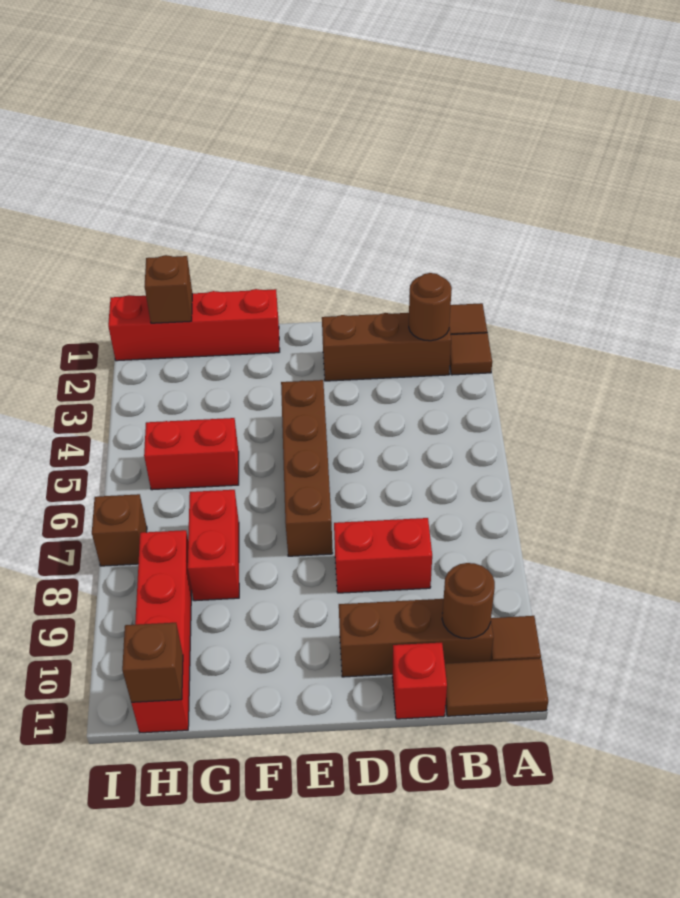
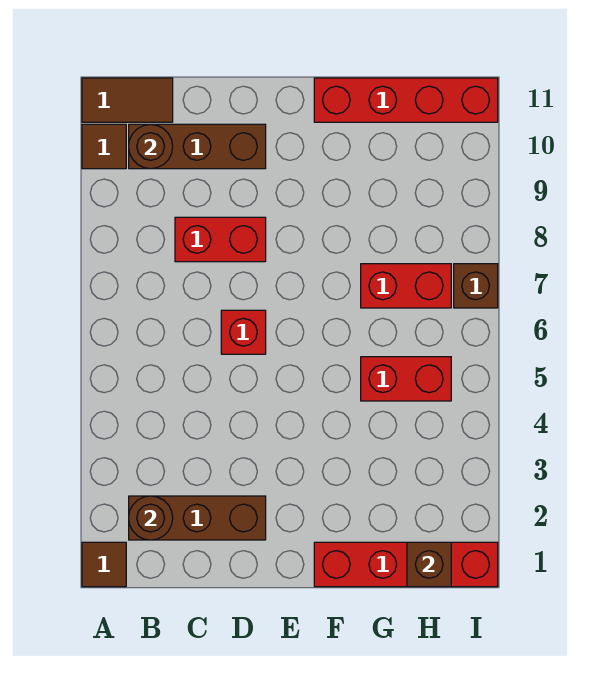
brown 1x1 tile [450,333,492,375] -> none
red 1x1 brick [392,643,447,719] -> red 1x1 brick moved to [221,310,266,354]
brown 1x4 brick [281,380,333,556] -> none
red 1x2 brick [188,490,239,601] -> red 1x2 brick turned to [361,264,451,308]
red 1x4 brick [131,530,192,733] -> red 1x4 brick turned to [314,78,498,122]
brown 1x1 brick [122,623,183,703] -> none

